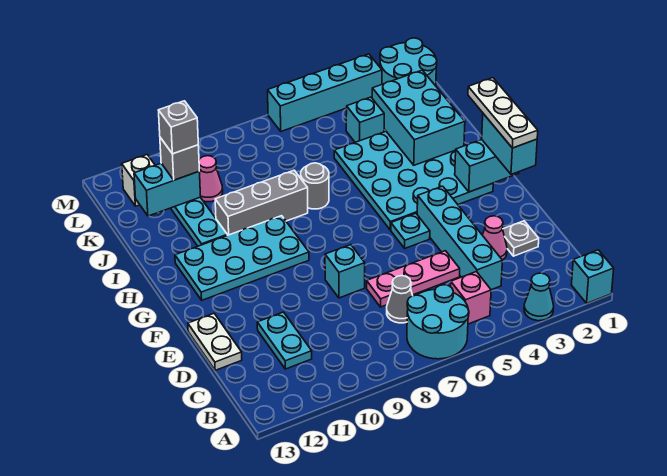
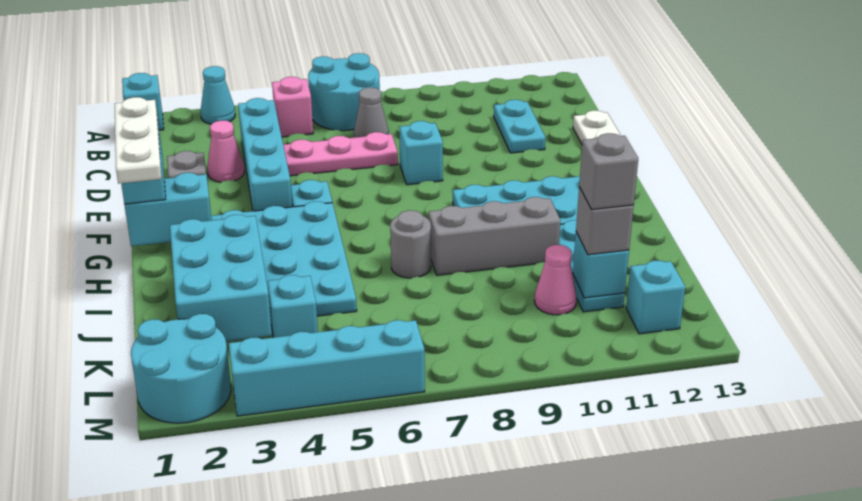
cyan 1x2 brick [134,163,201,216] -> cyan 1x1 brick [573,232,629,298]
white 1x1 brick [122,155,155,206] -> cyan 1x1 brick [626,261,685,334]

